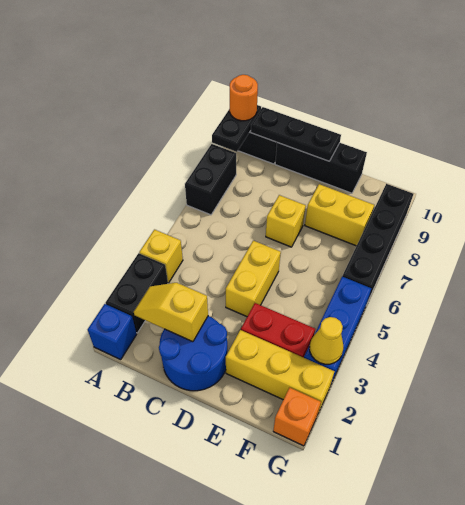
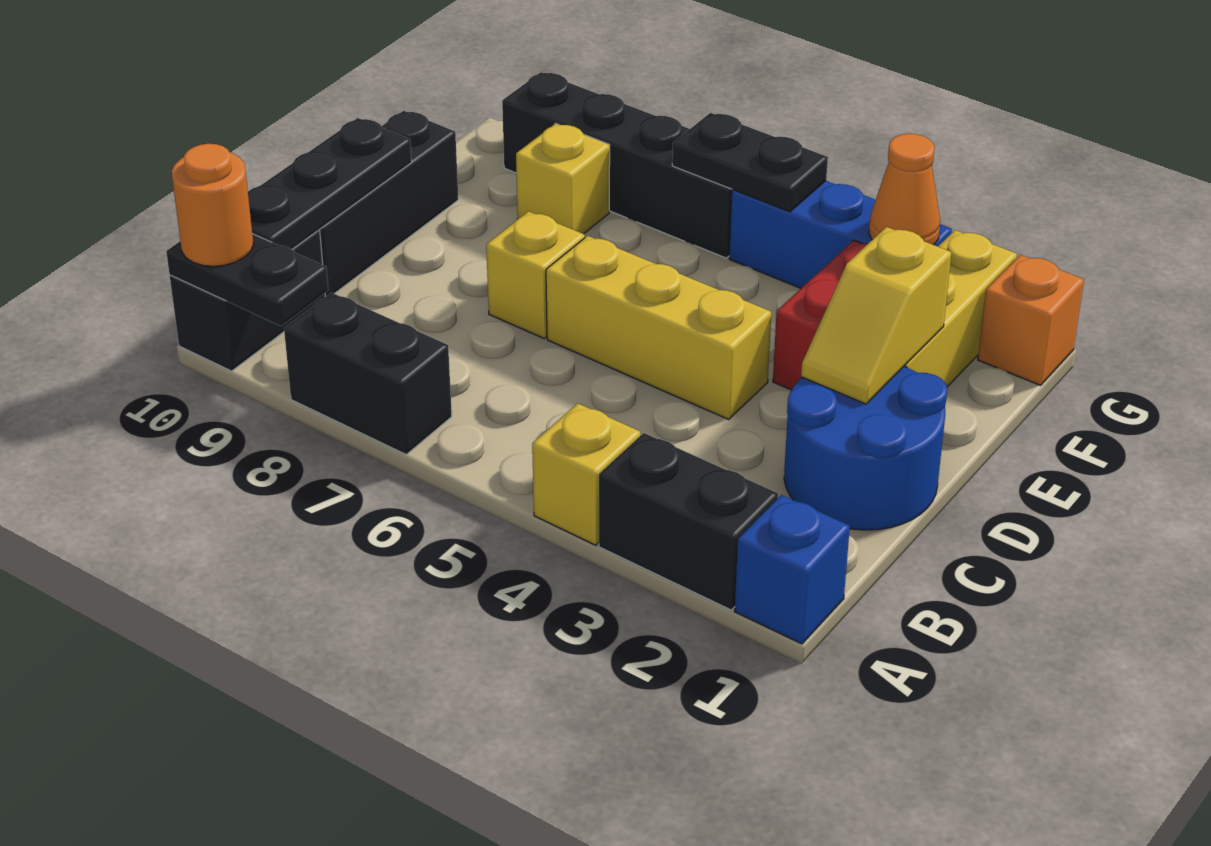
yellow 1x2 slope [134,283,208,342] -> yellow 1x2 slope moved to [801,227,951,404]
yellow 1x2 brick [226,240,281,317] -> yellow 1x3 brick [546,236,771,419]
yellow 1x2 brick [305,184,374,246] -> yellow 1x1 brick [516,124,610,234]
yellow 1x1 cone [310,317,344,364] -> orange 1x1 cone [869,134,940,245]
none -> black 1x2 plate [672,113,828,212]

